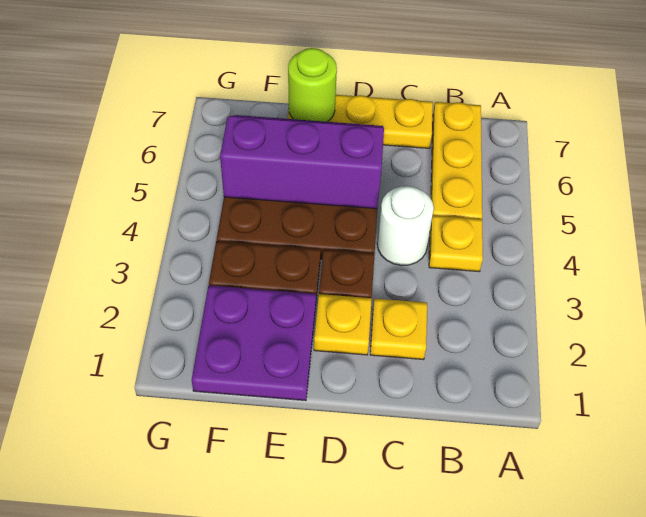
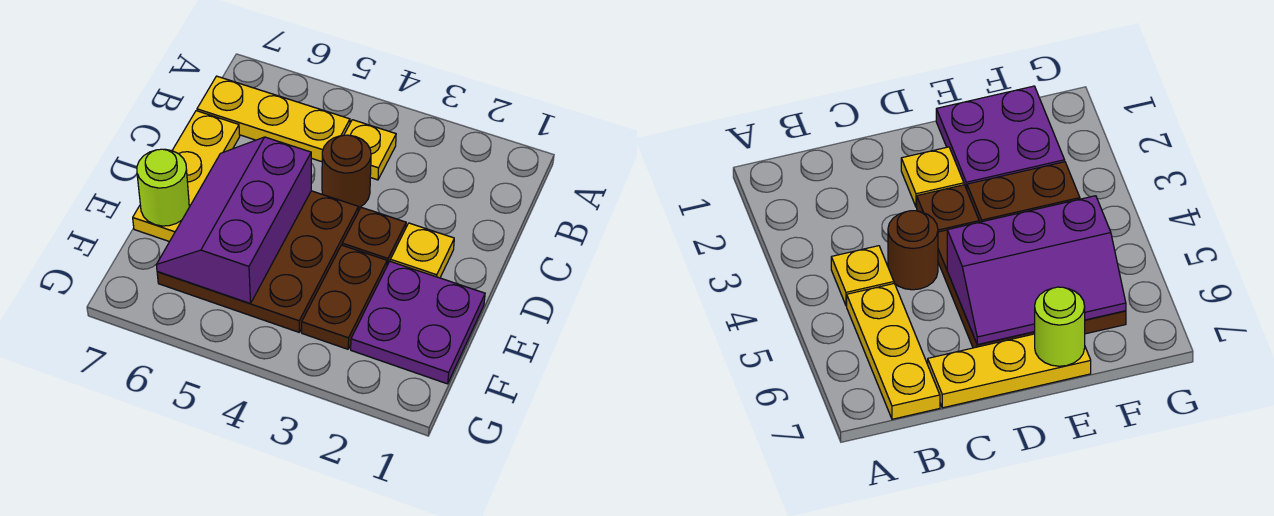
yellow 1x1 plate [370,299,427,360] -> none
white 1x1 round brick [377,186,434,266] -> brown 1x1 round brick [322,135,371,208]

